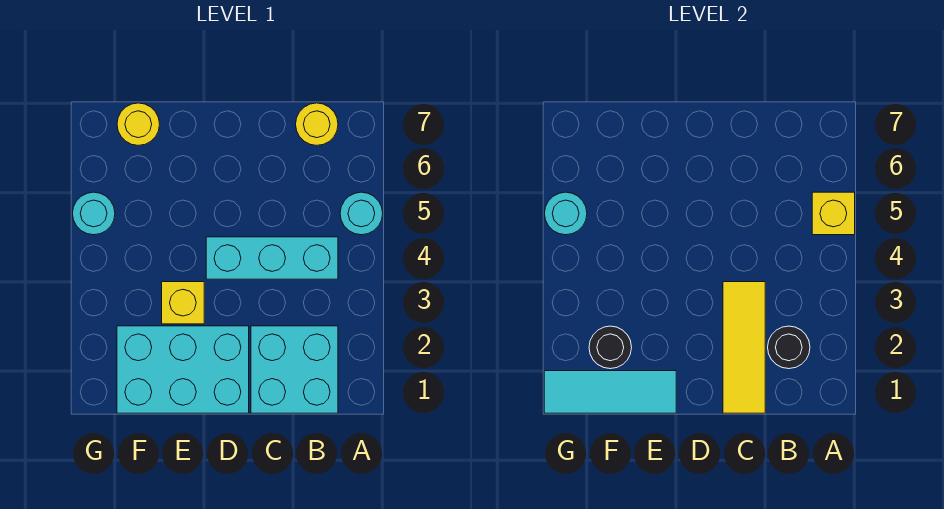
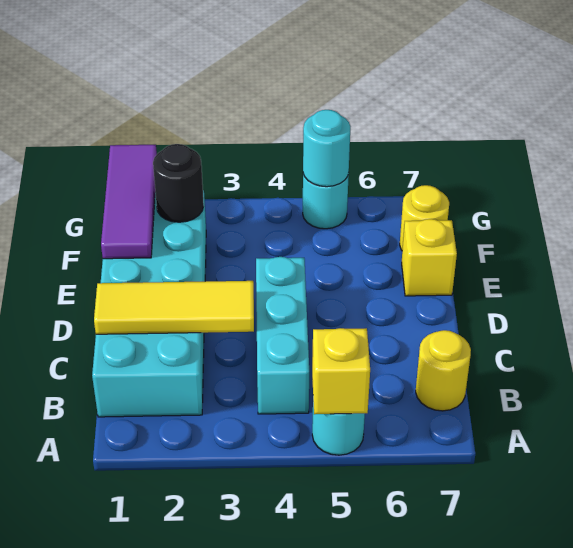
black 1x1 round brick [768,326,810,369] -> none
cyan 1x3 tile [544,371,676,413] -> purple 1x3 tile [101,145,157,259]
yellow 1x1 brick [162,282,204,324] -> yellow 1x1 brick moved to [402,219,457,296]

